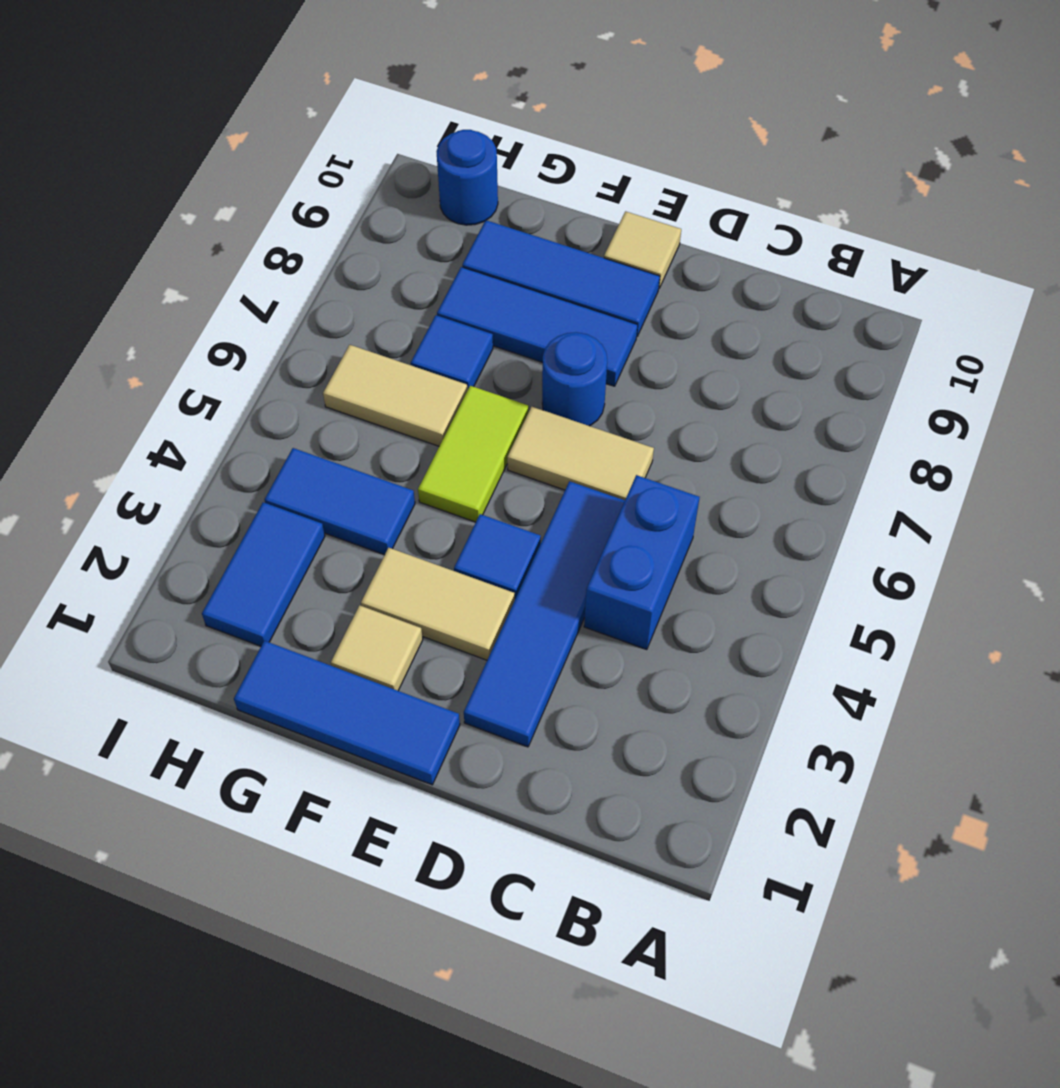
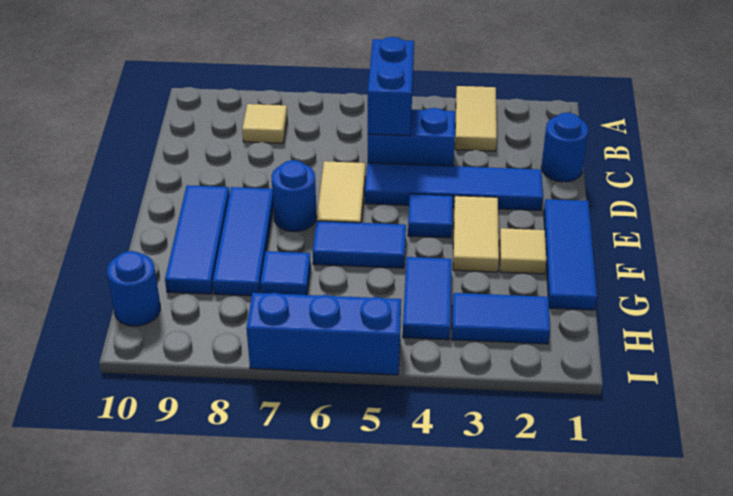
none -> blue 1x2 brick [368,37,414,136]
none -> blue 1x1 round brick [541,113,588,182]
tan 1x1 tile [604,211,681,288] -> tan 1x1 tile moved to [242,104,287,143]
lime 1x2 tile [418,386,529,522] -> blue 1x2 tile [313,221,406,268]
tan 1x2 tile [323,345,467,446] -> tan 1x2 tile moved to [455,86,497,151]
none -> blue 1x3 brick [246,293,401,375]

